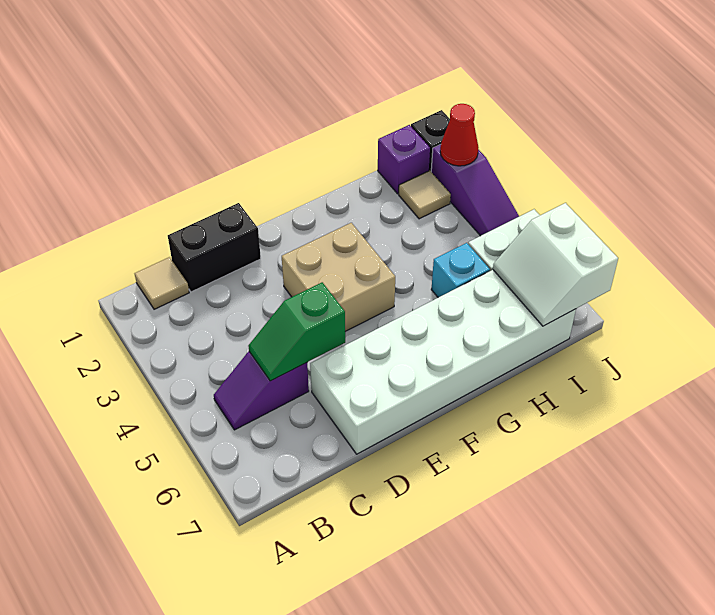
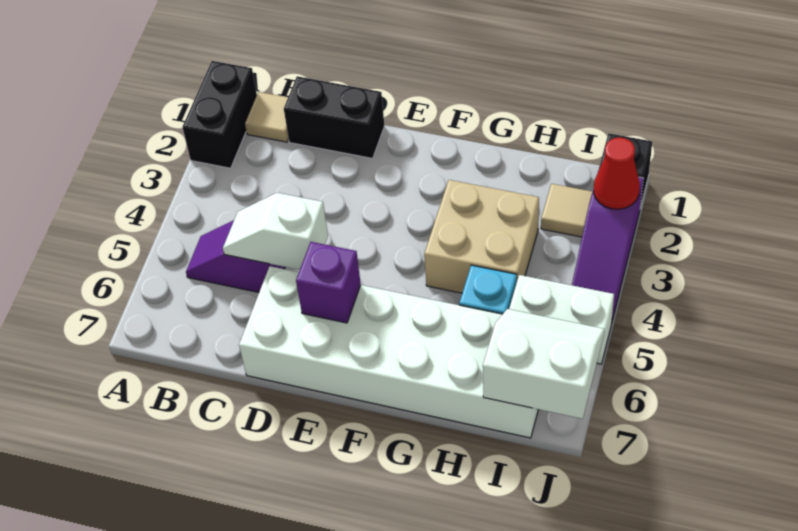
none -> black 1x2 brick [182,61,257,168]
green 1x2 slope [248,282,345,381] -> white 1x2 slope [223,193,328,270]
tan 2x2 brick [282,223,395,331] -> tan 2x2 brick moved to [424,180,539,293]
purple 1x1 brick [378,125,430,194] -> purple 1x1 brick moved to [296,242,361,323]
white 2x2 slope [493,203,618,326] -> white 2x2 slope turned to [483,309,604,419]

